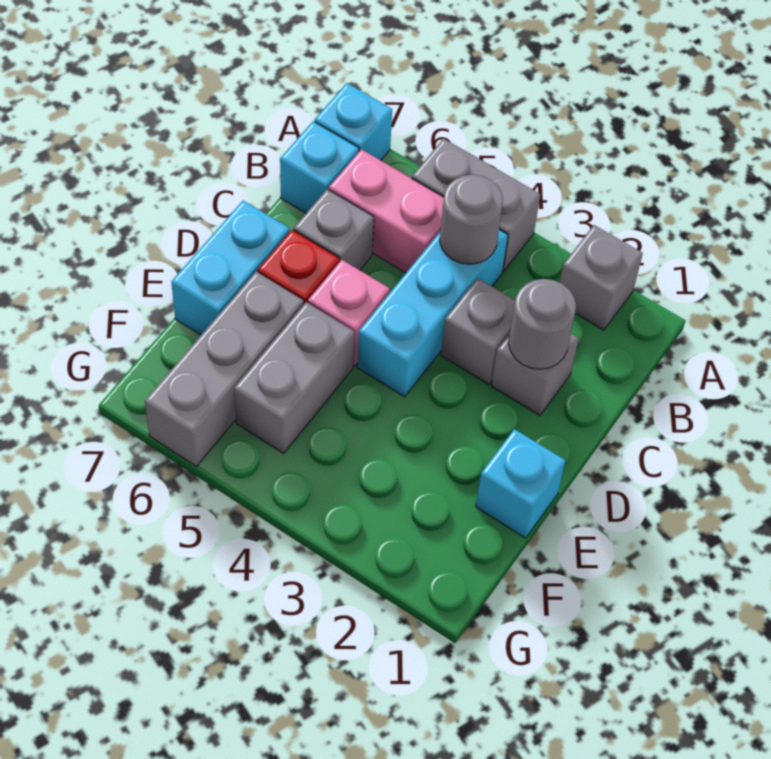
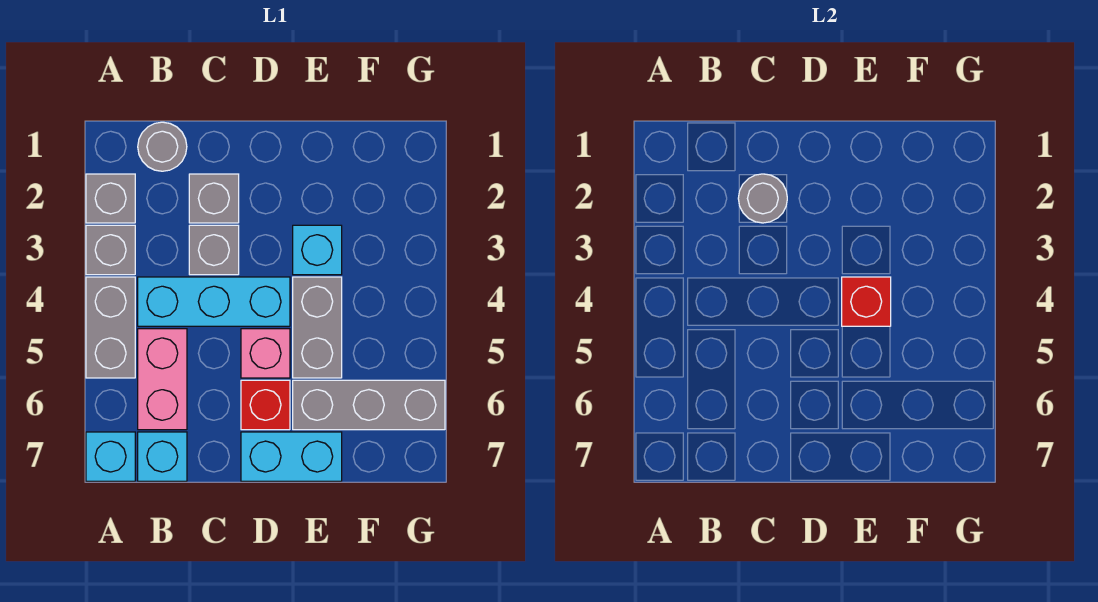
grey 1x1 round brick [440,175,503,264] -> grey 1x1 round brick moved to [138,122,187,171]
grey 1x1 brick [294,189,374,270] -> grey 1x1 brick moved to [86,225,135,275]
cyan 1x1 brick [476,429,566,538] -> cyan 1x1 brick moved to [293,225,342,275]
none -> red 1x1 brick [842,277,891,326]
grey 1x2 brick [234,302,354,453] -> grey 1x2 brick turned to [293,277,342,378]

